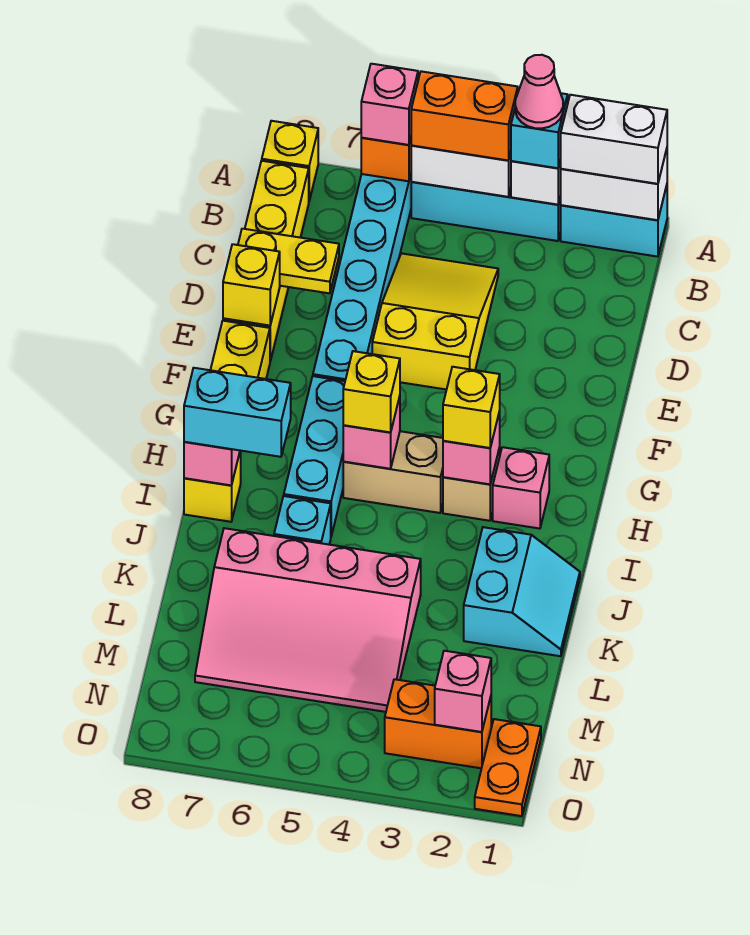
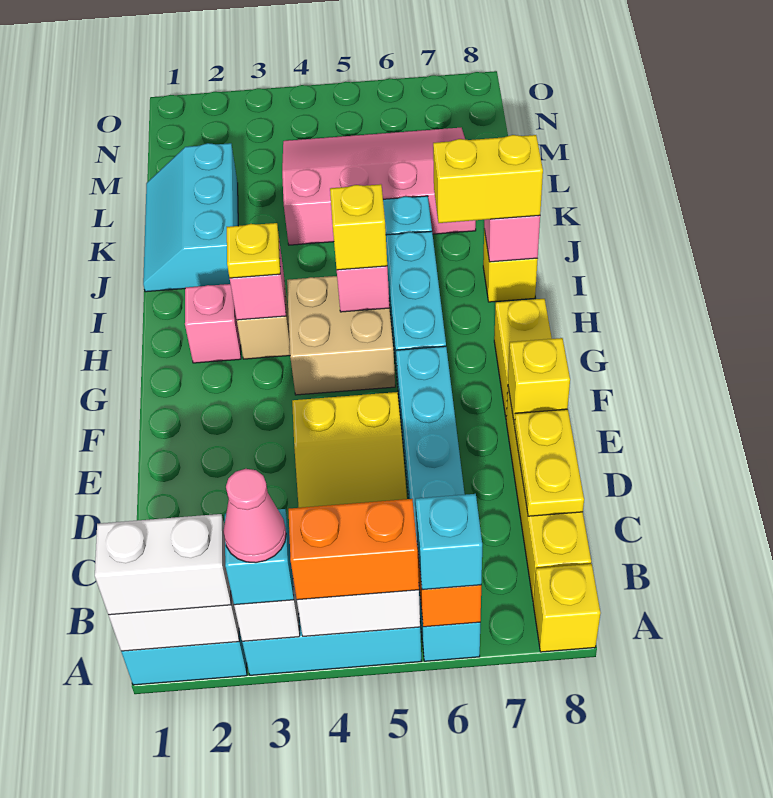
pink 1x1 brick [361,64,418,145] -> cyan 1x1 brick [416,494,482,590]
yellow 1x2 plate [238,229,339,293] -> yellow 1x2 plate turned to [514,409,584,516]
yellow 1x1 brick [443,367,500,448] -> yellow 1x1 plate [227,223,280,278]
tan 1x2 brick [343,431,443,513] -> tan 2x2 brick [287,276,395,395]
cyan 1x2 brick [184,368,291,457] -> yellow 1x2 brick [433,135,543,223]
cyan 2x2 slope [464,527,580,656] -> cyan 2x3 slope [143,143,238,292]
orange 1x2 plate [475,719,541,816] -> none
orange 1x2 brick [385,679,491,768] -> none
pink 1x1 brick [435,651,491,732] -> none

